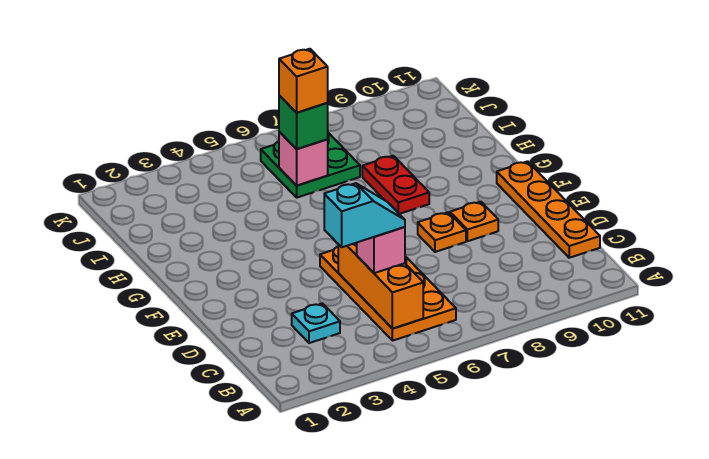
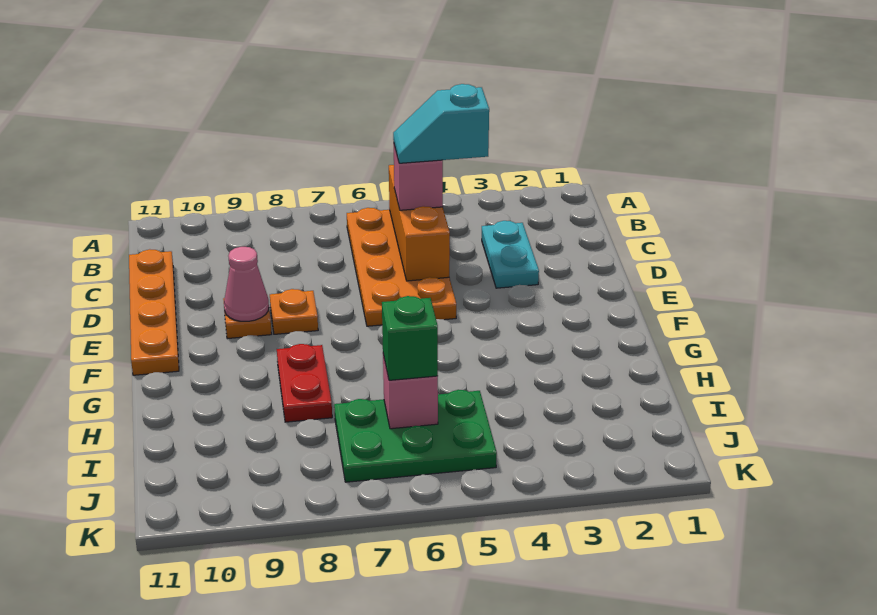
cyan 1x1 plate [292,303,340,343] -> cyan 1x2 plate [482,221,539,288]
none -> pink 1x1 cone [224,247,269,321]
green 2x2 plate [261,133,360,198] -> green 2x3 plate [334,390,497,482]
orange 1x1 brick [279,49,328,113] -> none

